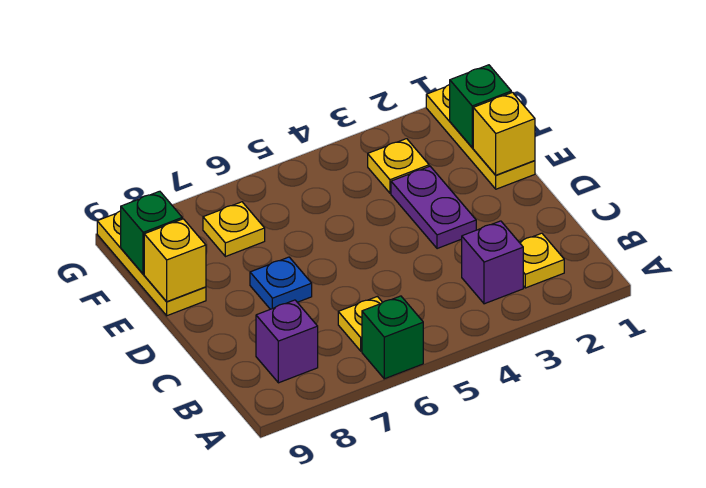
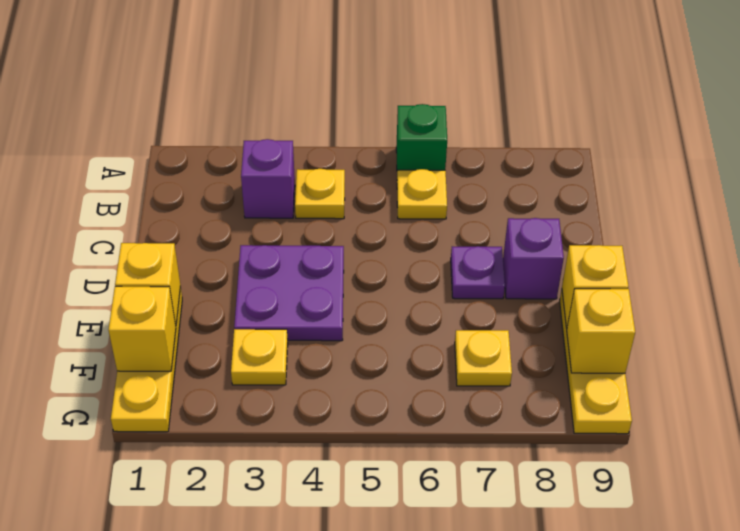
yellow 1x1 plate [519,233,564,288] -> yellow 1x1 plate moved to [295,169,345,219]
purple 1x1 brick [256,300,318,383] -> purple 1x1 brick moved to [503,218,564,299]
purple 1x2 plate [391,166,476,249] -> purple 2x2 plate [234,245,344,341]
blue 1x1 plate [250,257,312,309] -> purple 1x1 plate [451,246,505,299]
green 1x1 brick [450,65,511,148] -> yellow 1x1 brick [108,286,176,371]
green 1x1 brick [121,191,182,274] -> yellow 1x1 brick [567,289,635,373]

